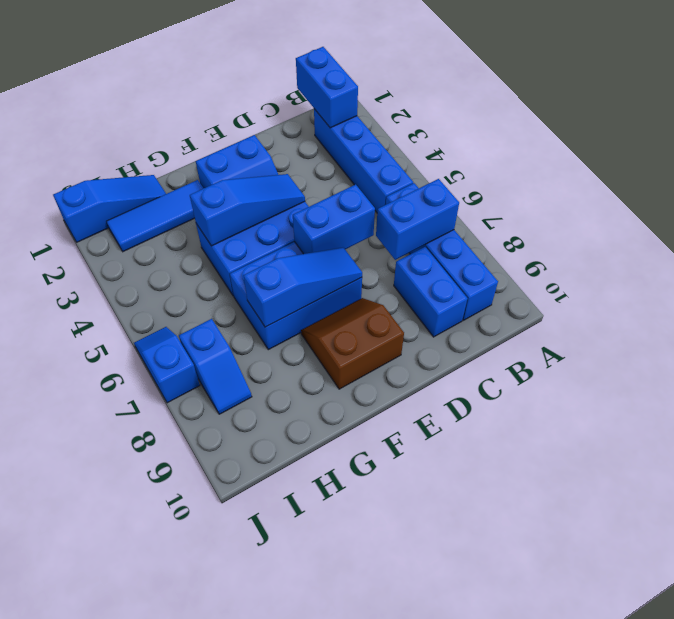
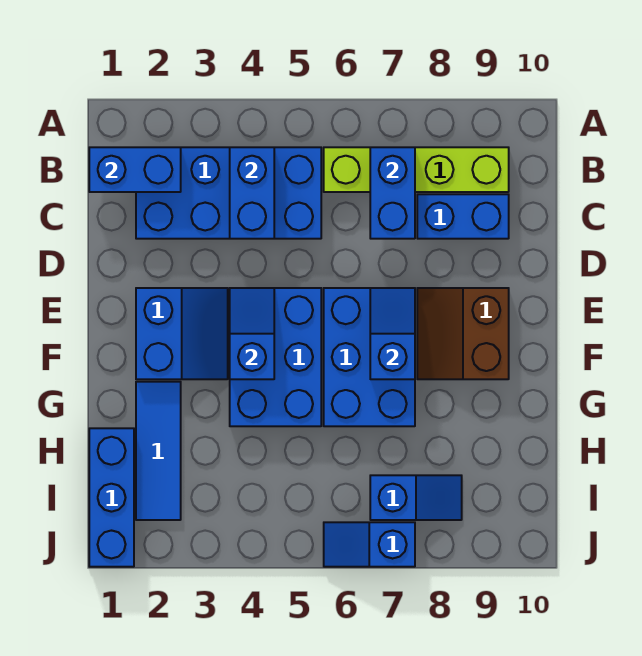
blue 1x4 brick [314,109,413,212] -> blue 2x4 brick [136,147,321,239]
blue 1x4 brick [386,183,498,320] -> lime 1x4 brick [324,147,509,192]
blue 1x2 brick [293,184,375,254] -> blue 1x2 brick moved to [230,147,274,239]
blue 1x3 slope [190,174,305,246] -> blue 1x2 slope [230,288,274,379]
blue 1x3 slope [243,248,362,327] -> blue 1x2 slope [370,288,415,379]
blue 1x3 slope [53,175,166,242] -> blue 1x3 brick [89,428,134,567]

